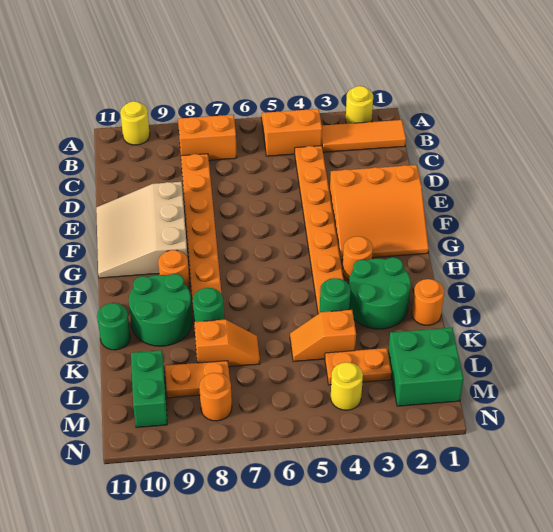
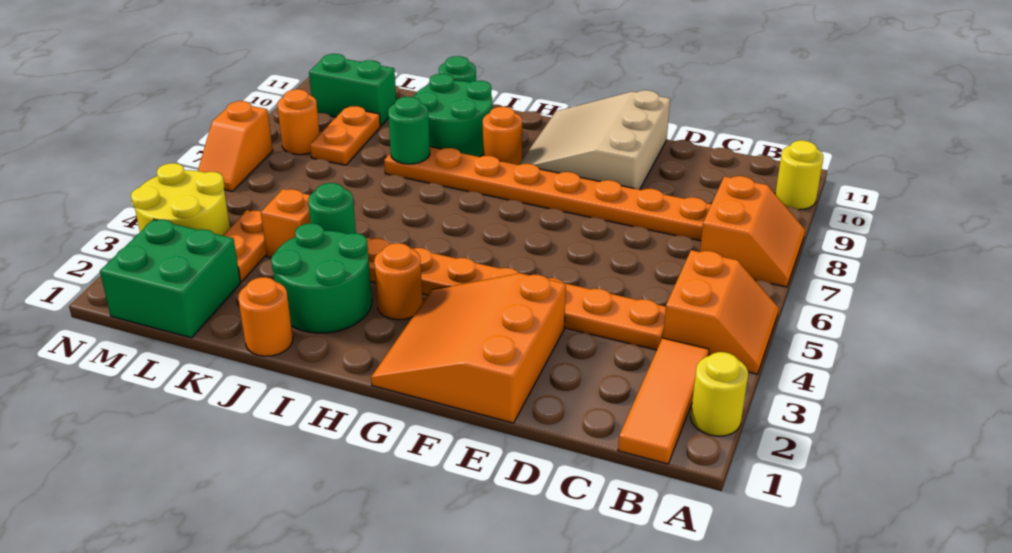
tan 3x3 slope [96,182,188,278] -> tan 3x3 slope turned to [519,90,670,189]
orange 1x2 slope [194,319,260,367] -> orange 1x2 slope moved to [198,101,273,191]
yellow 1x1 round brick [331,362,363,410] -> yellow 2x2 round brick [131,163,230,236]

